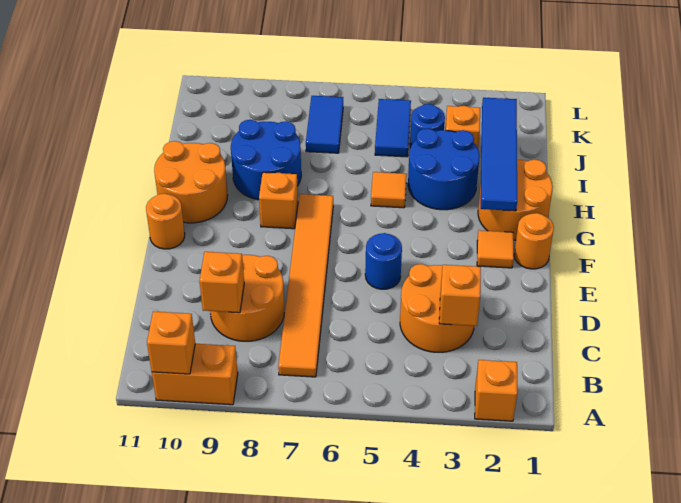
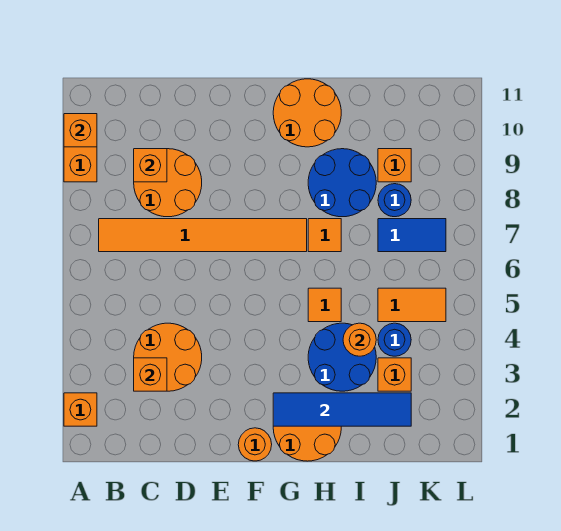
blue 1x1 round brick [365,233,402,289] -> blue 1x1 round brick moved to [378,184,411,217]
orange 1x1 tile [477,230,514,268] -> orange 1x1 tile moved to [308,219,341,252]
orange 1x1 round brick [146,194,185,249] -> orange 1x1 round brick moved to [343,323,376,356]
orange 1x1 brick [259,172,298,229] -> orange 1x1 brick moved to [378,149,411,182]
blue 1x2 tile [375,99,411,157] -> orange 1x2 tile [378,288,446,322]

